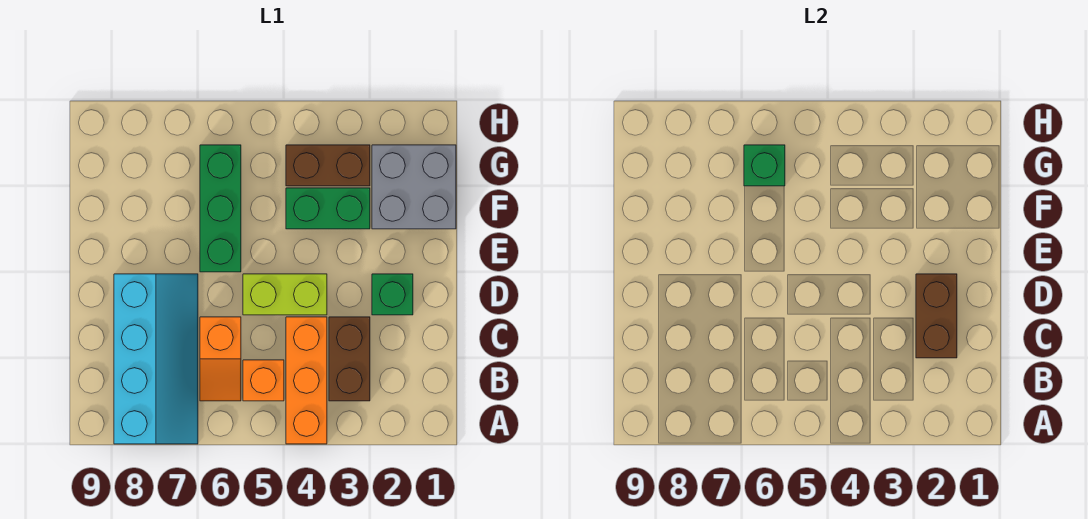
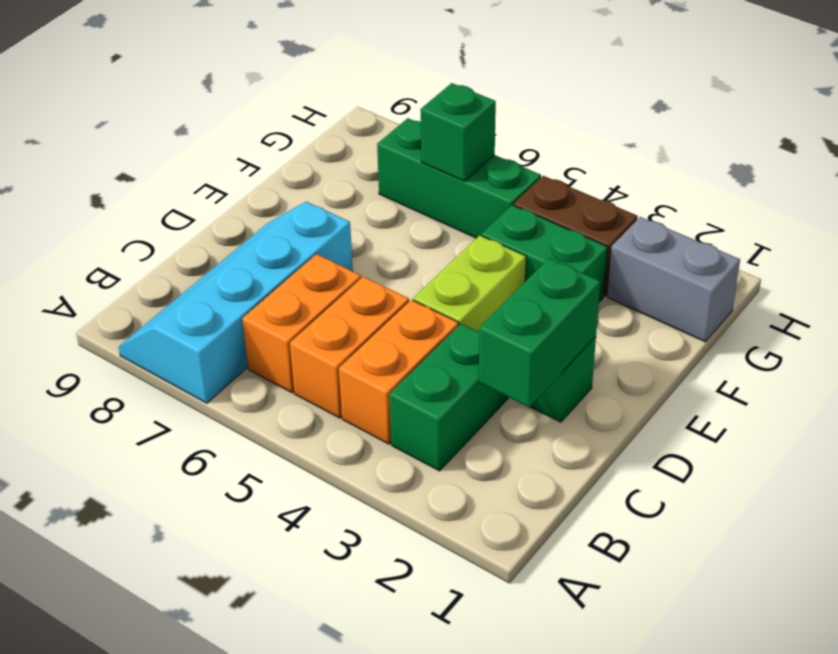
orange 1x3 brick [286,317,327,444] -> orange 1x2 brick [339,300,459,444]
cyan 2x4 slope [114,274,198,444] -> cyan 2x4 slope turned to [119,202,353,403]
brown 1x2 brick [329,317,370,401] -> green 1x2 brick [389,324,508,471]
orange 1x1 brick [243,360,284,401] -> orange 1x2 brick [290,277,409,418]
orange 1x2 slope [200,317,241,401] -> orange 1x2 brick [242,254,361,393]
brown 1x2 brick [916,274,957,358] -> green 1x2 brick [479,258,600,407]
lime 1x2 brick [243,274,327,315] -> lime 1x2 brick turned to [413,235,526,332]
green 1x3 brick [200,145,241,272] -> green 1x3 brick turned to [377,118,541,238]
grey 2x2 brick [372,145,456,229] -> grey 1x2 brick [607,217,740,342]

